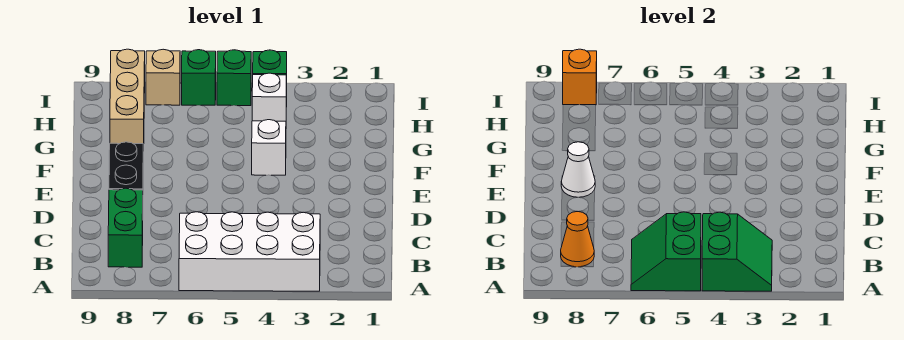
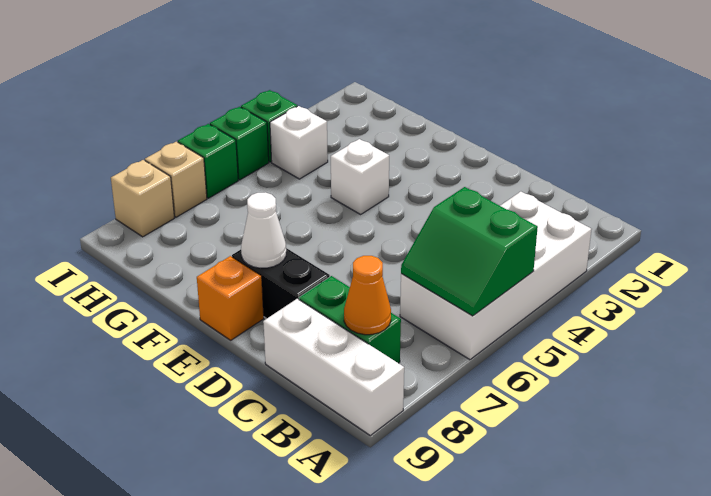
green 2x2 slope [702,212,772,291] -> none
none -> white 1x3 brick [263,299,404,435]
tan 1x3 brick [110,49,145,151] -> tan 1x1 brick [111,160,174,237]
orange 1x1 brick [563,49,597,105] -> orange 1x1 brick moved to [197,256,264,340]

